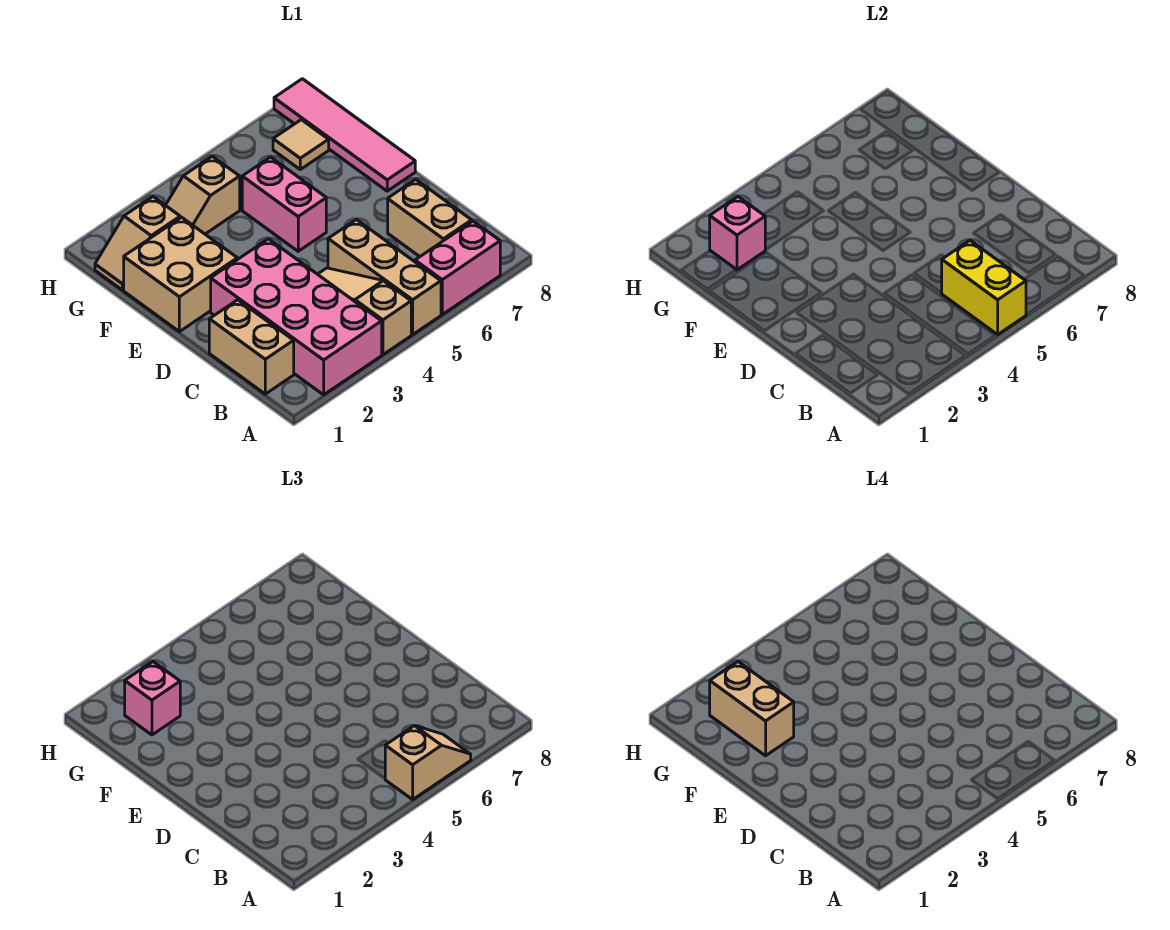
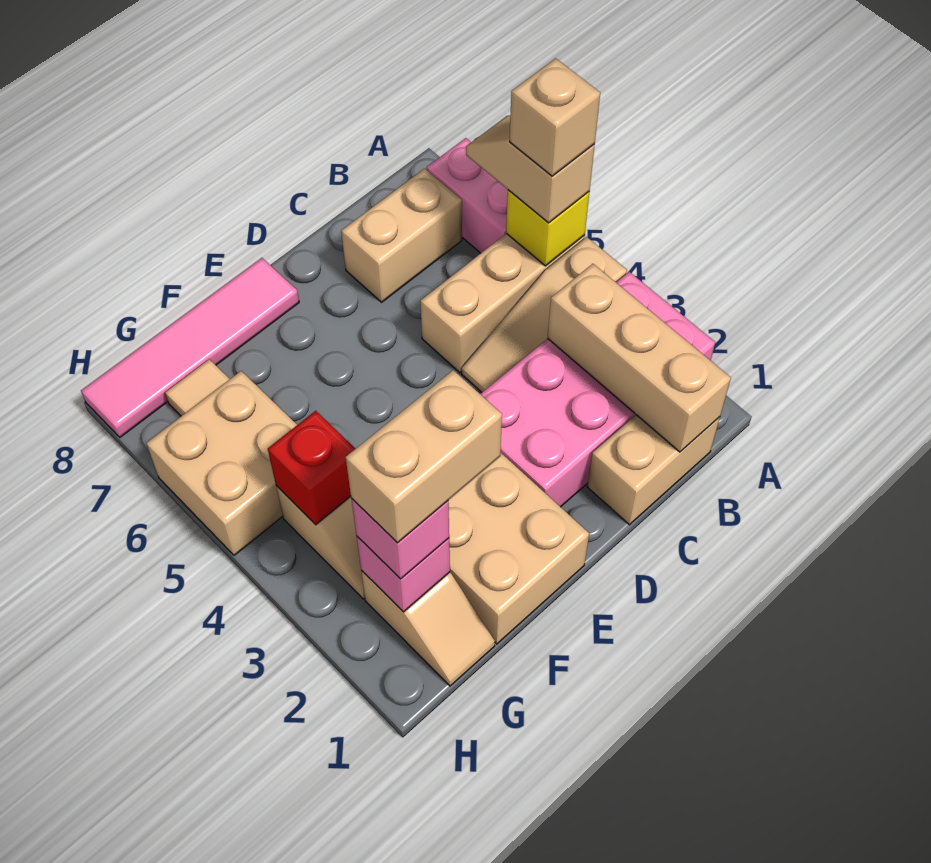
yellow 1x2 brick [942,241,1026,334] -> yellow 1x1 brick [506,190,589,266]
none -> tan 1x1 brick [510,58,600,176]
none -> tan 1x3 brick [548,264,731,452]
pink 1x2 brick [242,157,326,251] -> none
none -> red 1x1 brick [268,411,356,525]
none -> tan 2x2 brick [146,371,297,555]

